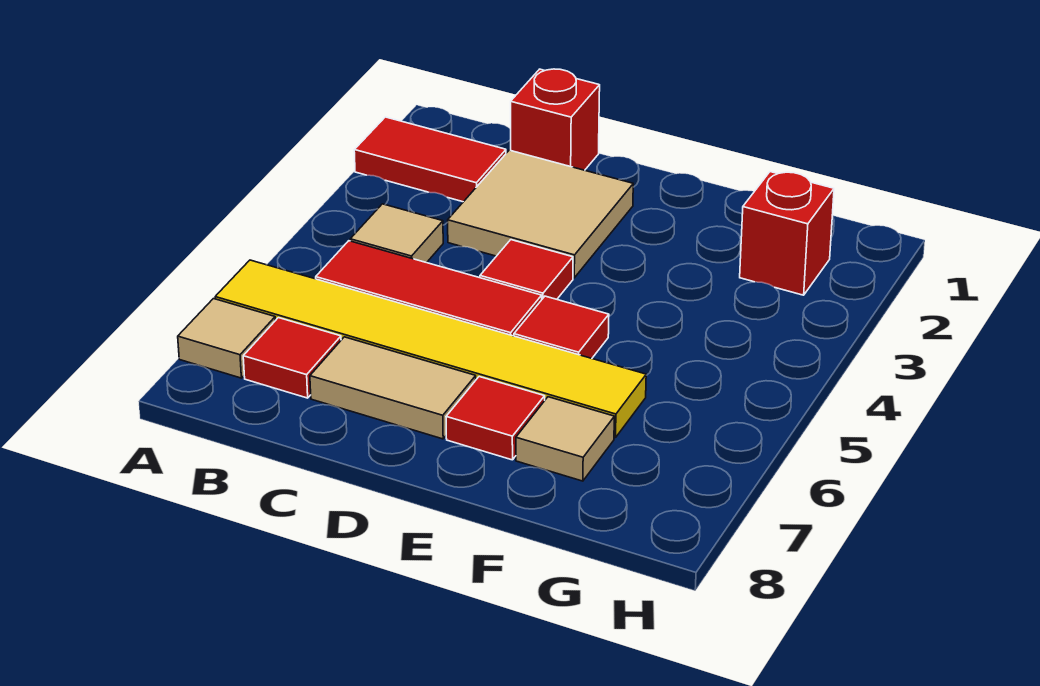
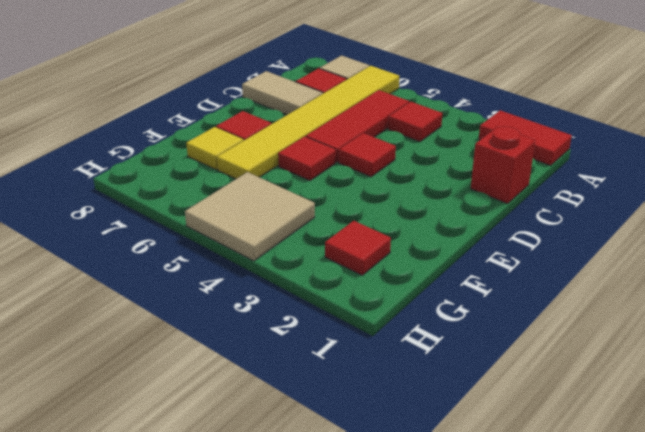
red 1x2 tile [354,117,506,202] -> red 1x2 tile turned to [479,110,572,166]
tan 1x1 tile [350,204,443,263] -> red 1x1 tile [388,102,442,142]
tan 2x2 tile [448,150,633,278] -> tan 2x2 tile moved to [185,172,315,261]
tan 1x2 tile [310,337,476,439] -> tan 1x2 tile turned to [242,71,323,115]
tan 1x1 tile [516,397,614,481] -> yellow 1x1 tile [186,127,244,170]
red 1x1 brick [740,172,834,295] -> red 1x1 tile [325,221,391,275]

